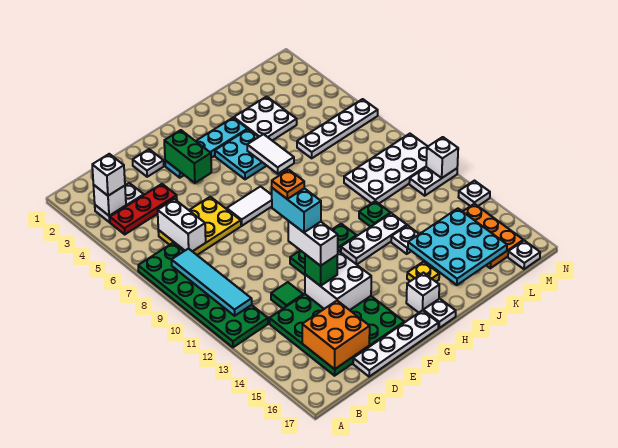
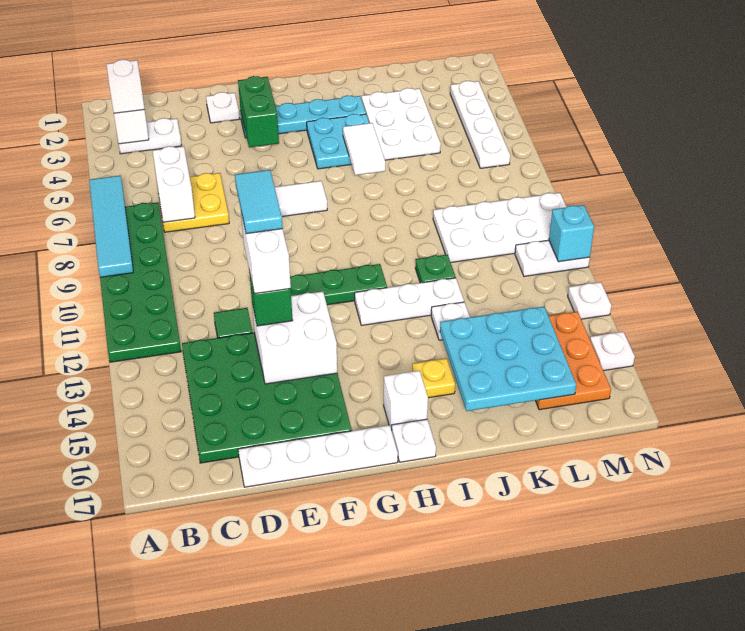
red 1x3 plate [110,184,177,234] -> none
cyan 1x4 tile [172,248,252,316] -> cyan 1x4 tile moved to [89,176,133,277]
yellow 2x3 plate [158,197,241,255] -> yellow 2x2 plate [159,173,229,232]
orange 2x2 brick [302,301,370,369] -> none
cyan 1x2 brick [272,188,321,232] -> cyan 1x2 tile [235,170,283,234]
orange 1x1 plate [272,170,304,199] -> none
white 2x2 plate [234,97,297,141] -> white 2x3 plate [362,88,441,160]
white 1x4 plate [297,99,378,158] -> white 1x4 plate turned to [450,81,510,168]
white 1x1 plate [508,240,540,269] -> white 1x1 plate moved to [590,332,635,371]
white 1x1 brick [426,137,458,178] -> cyan 1x1 brick [549,205,594,262]

